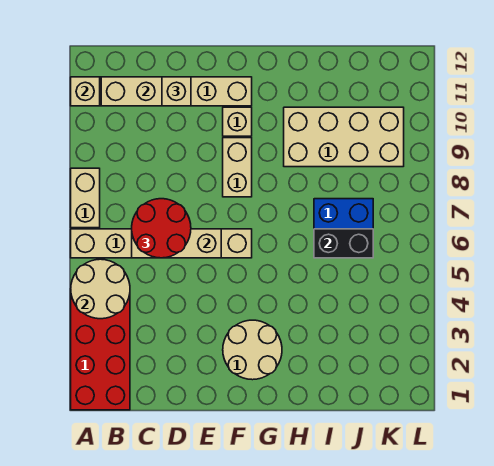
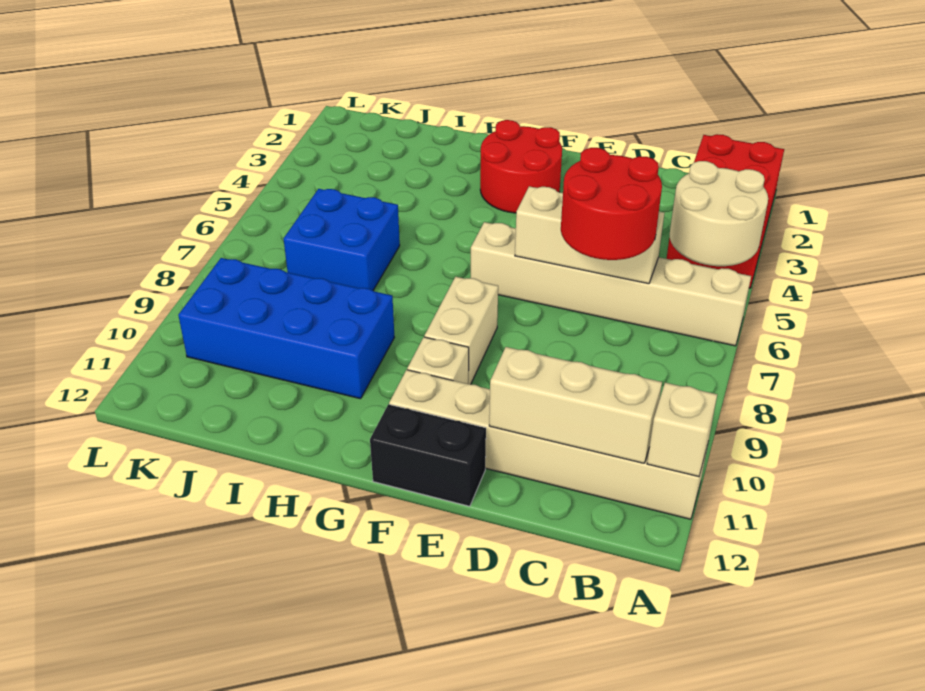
tan 1x2 brick [71,168,100,228] -> none
tan 1x1 brick [162,77,191,106] -> none
tan 2x2 round brick [223,320,282,380] -> red 2x2 round brick [480,120,562,213]
tan 2x4 brick [284,107,404,167] -> blue 2x4 brick [178,258,394,399]
black 1x2 brick [314,229,373,258] -> black 1x2 brick moved to [370,404,486,506]

